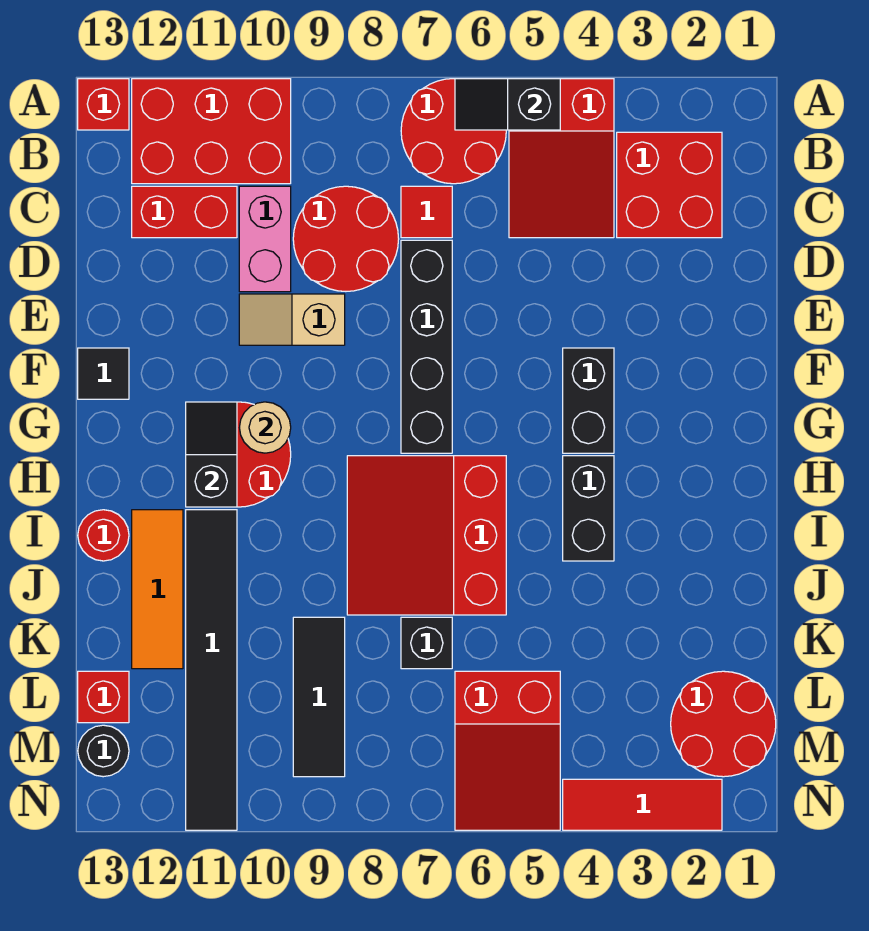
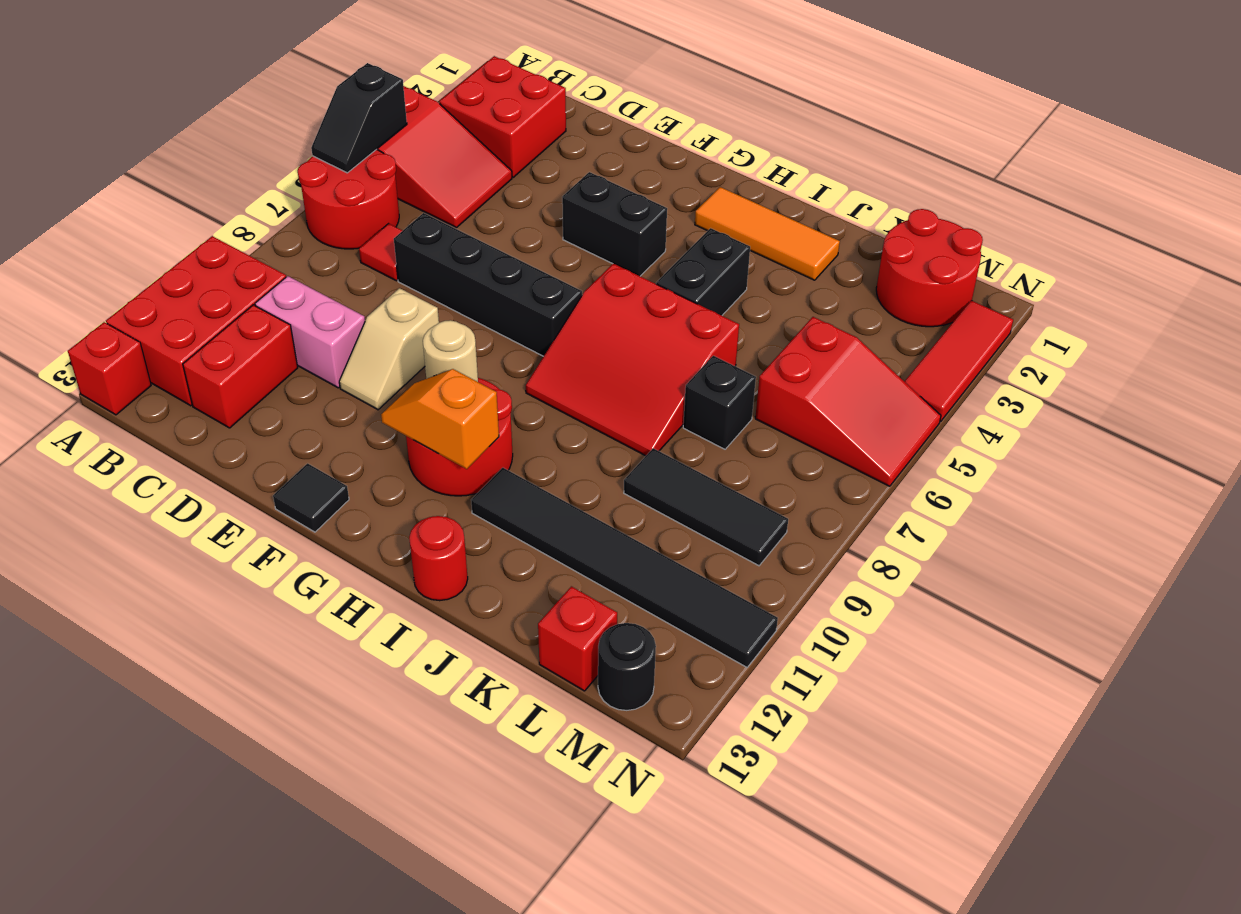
red 2x2 round brick [293,186,399,291] -> none
black 1x2 slope [186,402,237,507] -> orange 1x2 slope [381,369,499,469]
black 1x2 brick [563,456,614,561] -> black 1x2 brick turned to [656,228,750,316]
orange 1x3 tile [132,510,183,669] -> orange 1x3 tile moved to [695,187,840,280]

